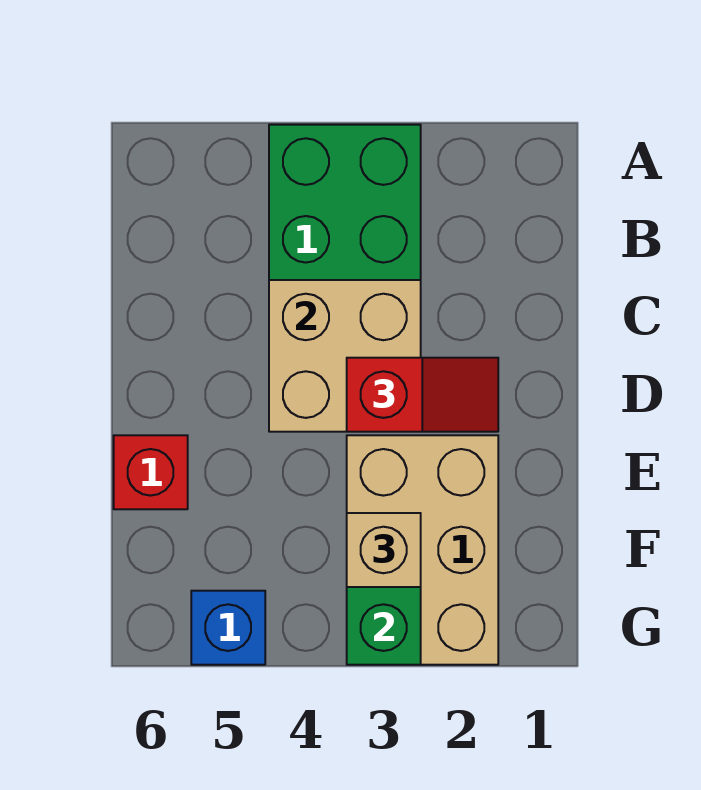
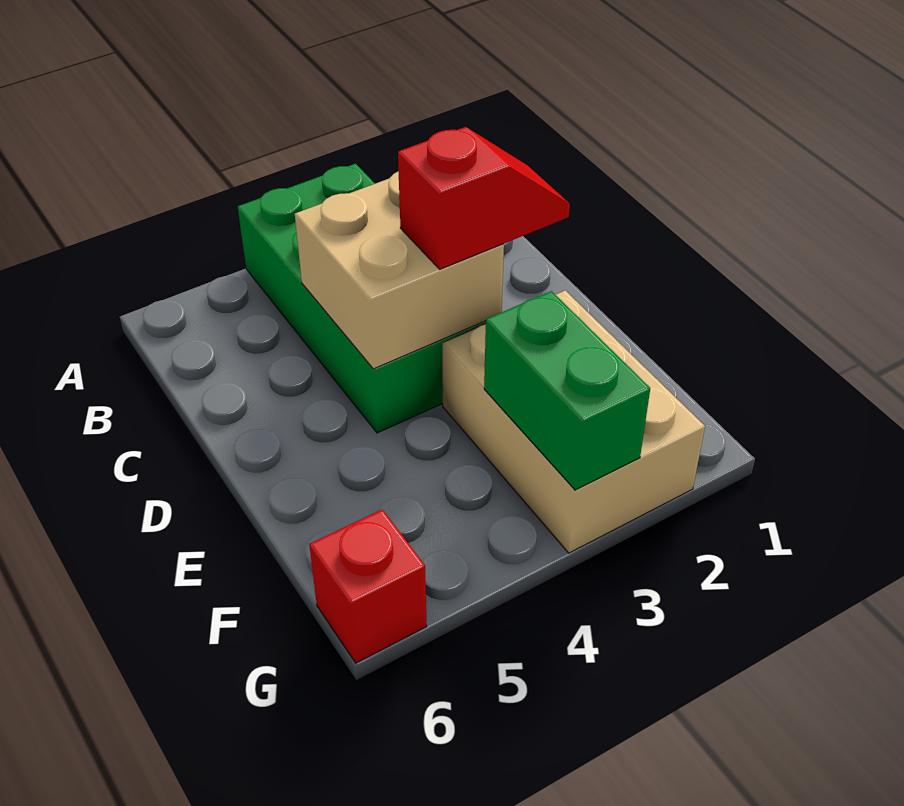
red 1x1 brick [114,435,188,509] -> red 1x1 brick moved to [309,510,427,663]
tan 1x1 brick [347,513,421,587] -> none
blue 1x1 brick [191,591,265,665] -> none

